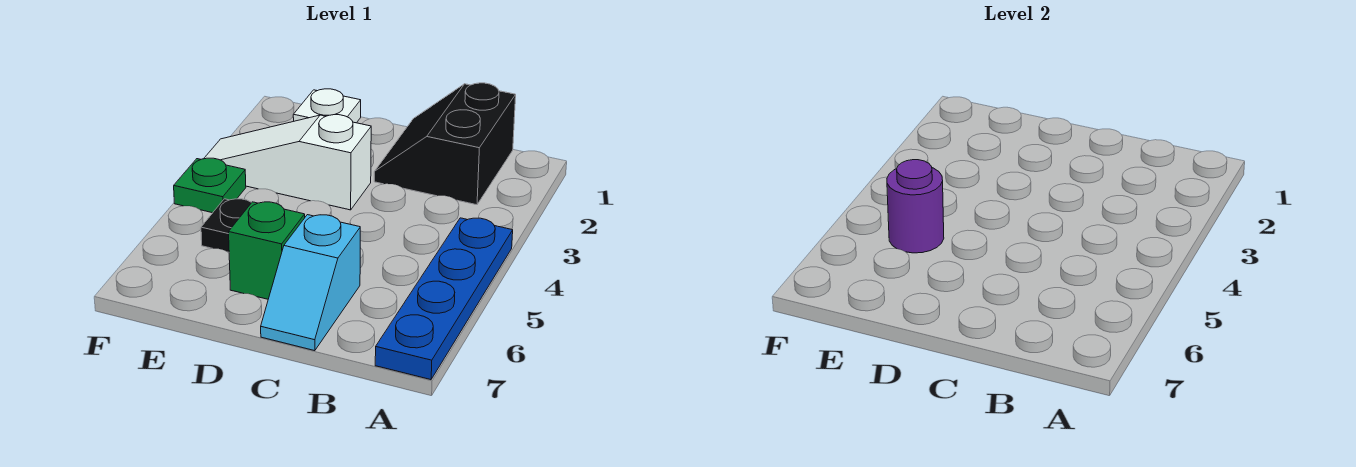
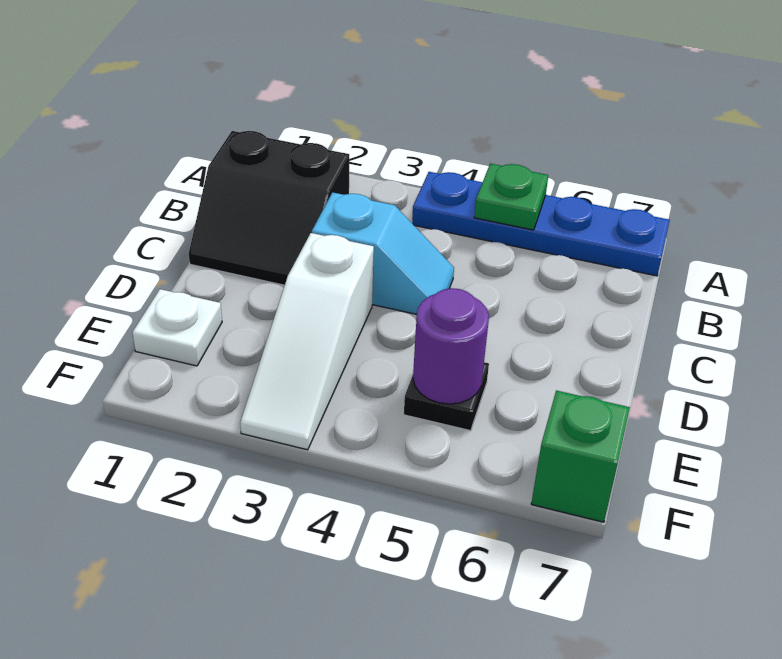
cyan 1x2 slope [261,215,360,351] -> cyan 1x2 slope moved to [312,192,454,314]
green 1x1 brick [229,202,305,299] -> green 1x1 brick moved to [531,391,630,522]
green 1x1 plate [174,158,246,213] -> green 1x1 plate moved to [474,164,548,230]

